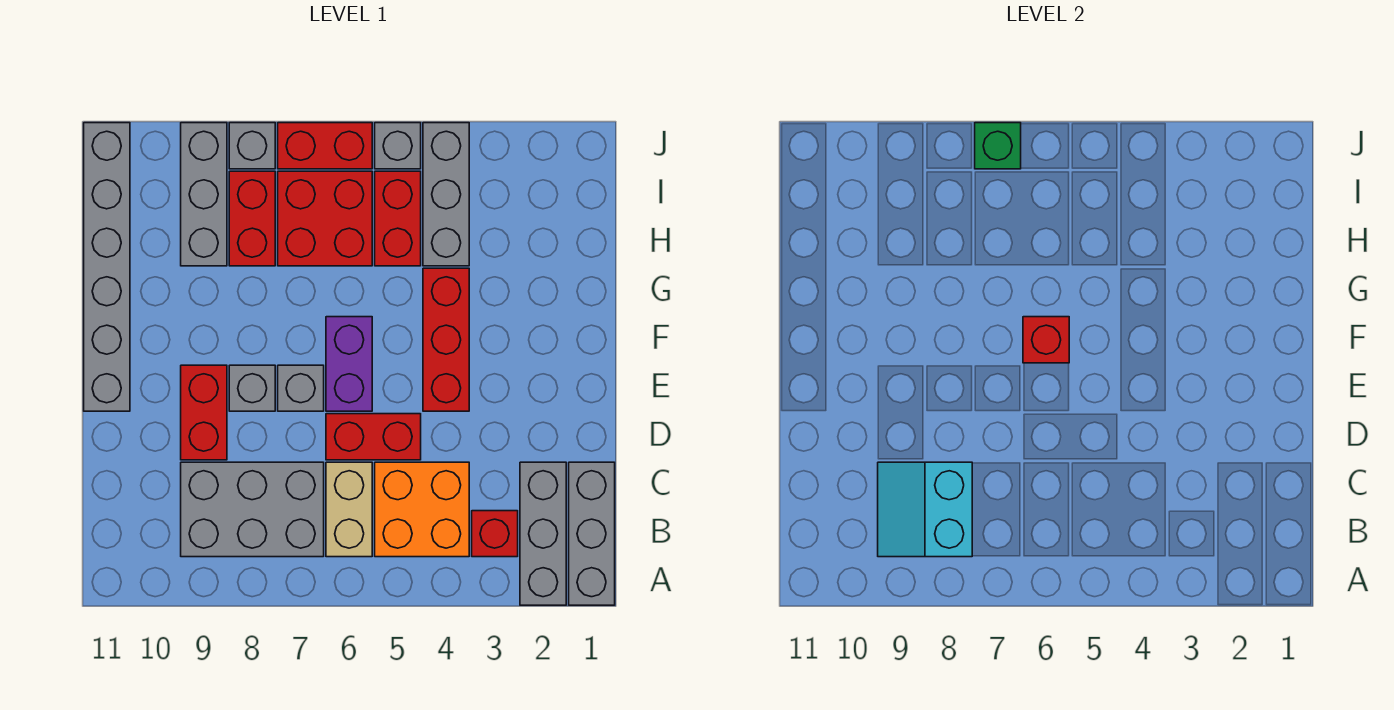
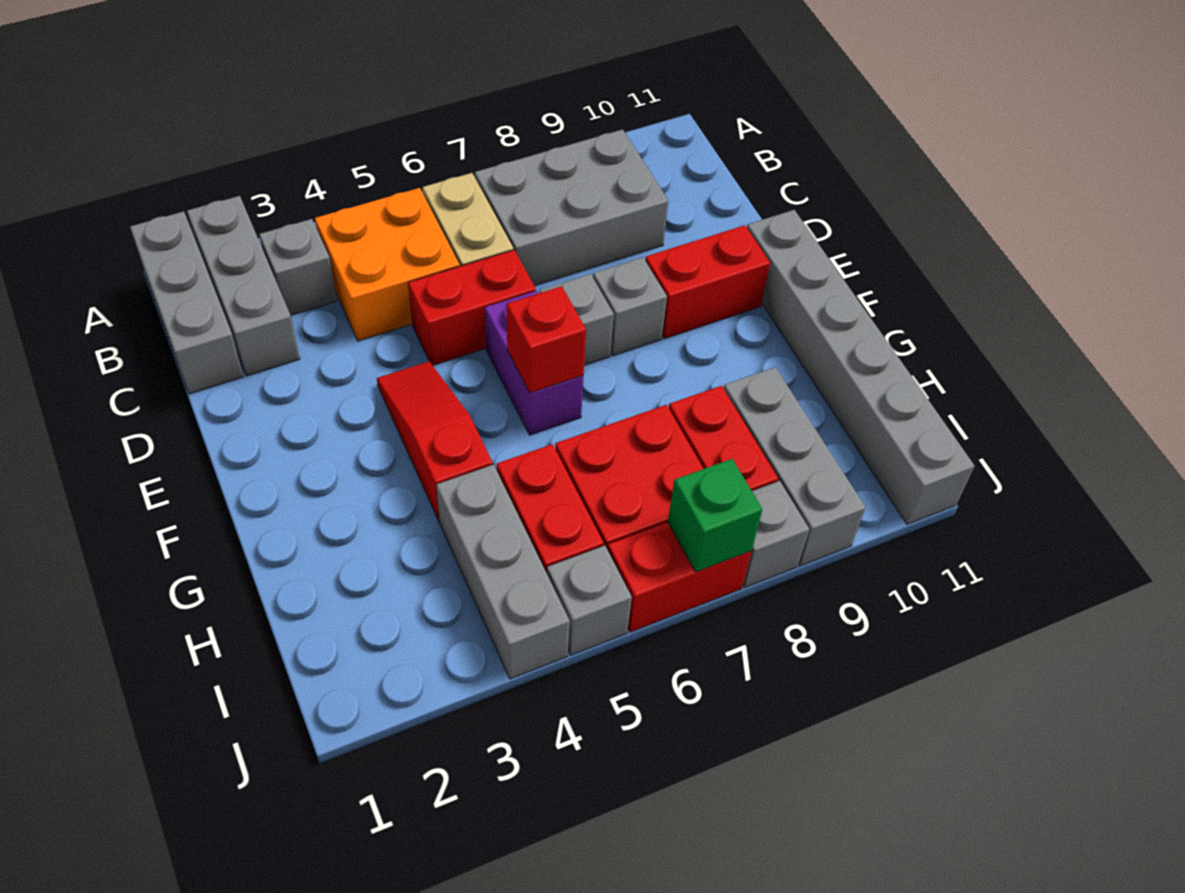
red 1x1 brick [472,511,518,557] -> grey 1x1 brick [259,219,337,315]
cyan 2x2 slope [878,462,972,557] -> none
red 1x2 brick [181,365,227,460] -> red 1x2 brick turned to [645,225,770,339]
red 1x3 brick [423,268,469,411] -> red 1x3 slope [377,361,493,522]

